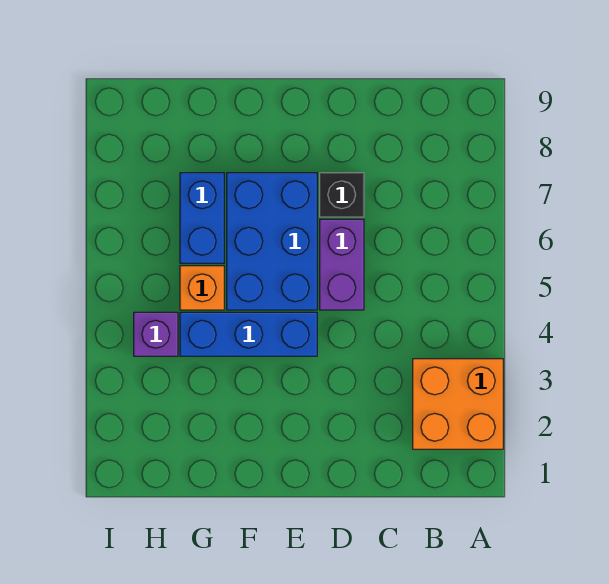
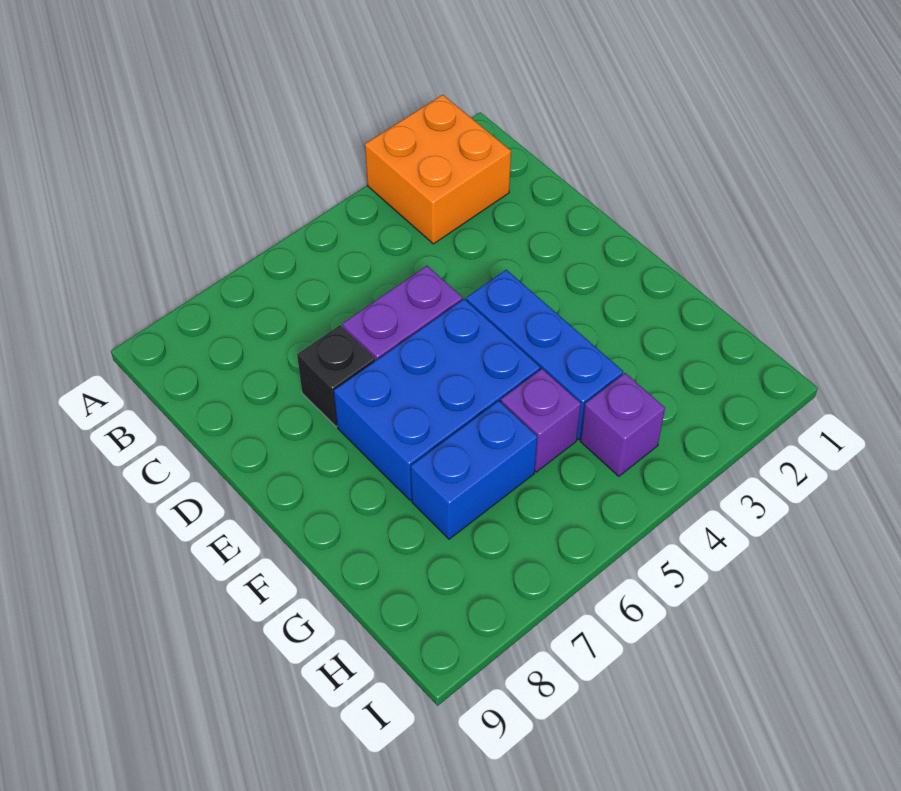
orange 1x1 brick [180,266,224,310] -> purple 1x1 brick [501,369,581,472]

